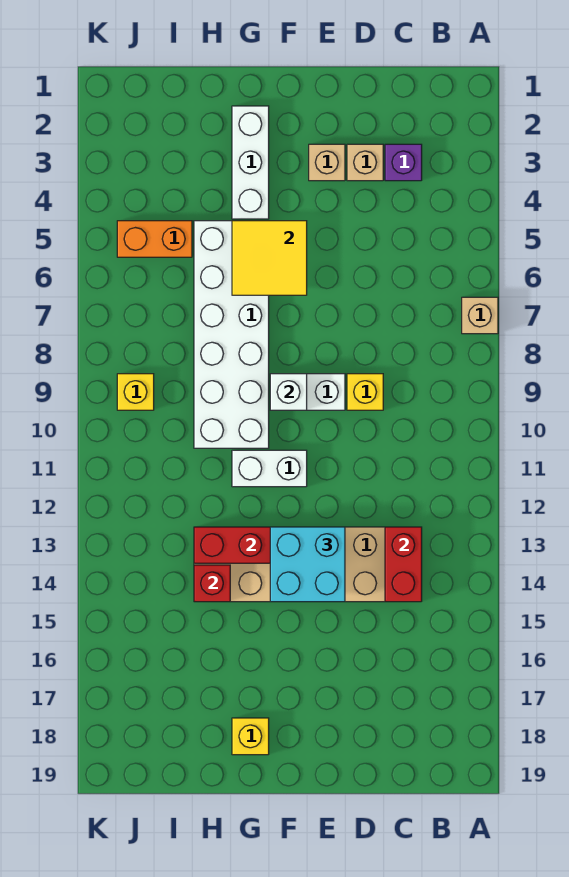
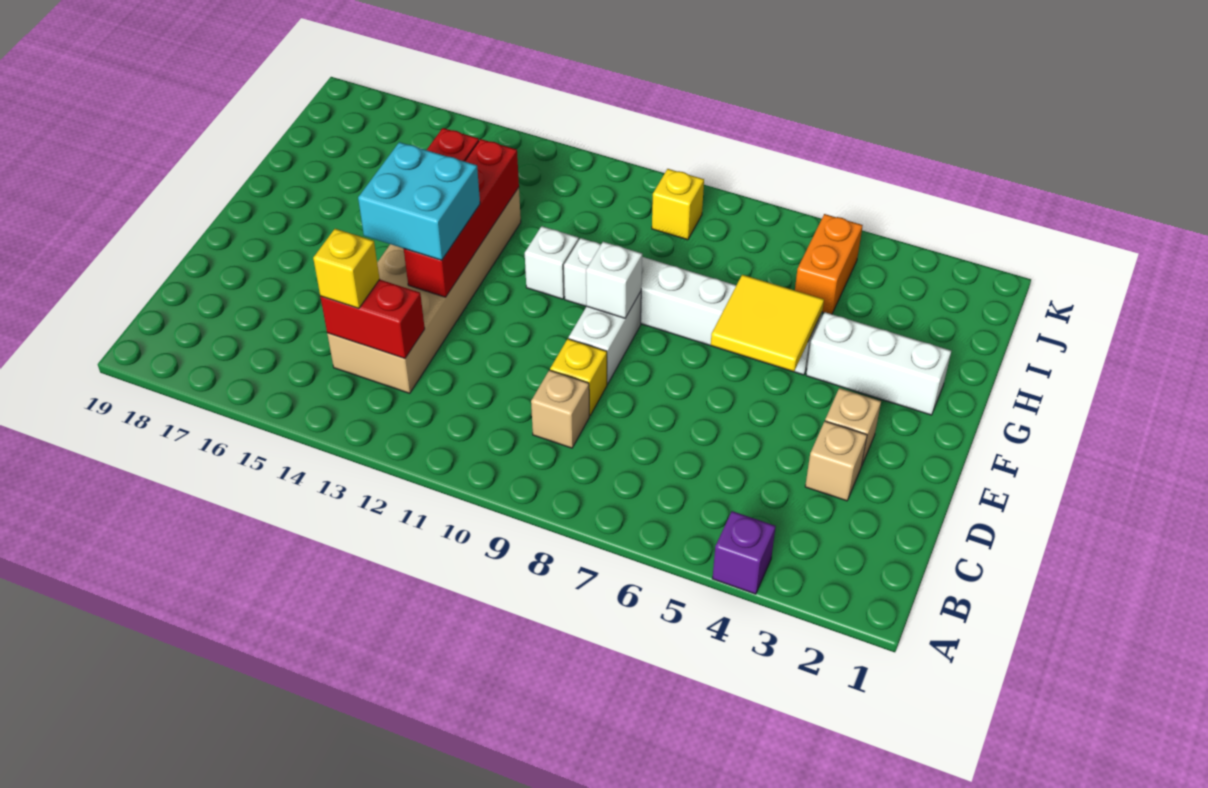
tan 1x1 brick [462,297,498,334] -> tan 1x1 brick moved to [531,370,589,448]
purple 1x1 brick [385,144,422,181] -> purple 1x1 brick moved to [712,511,776,594]
white 1x2 brick [232,450,307,487] -> white 1x1 brick [525,226,579,299]
white 2x6 brick [194,221,269,448] -> white 1x6 brick [564,238,822,375]
yellow 1x1 brick [232,718,269,755] -> yellow 1x1 brick moved to [313,229,380,309]

